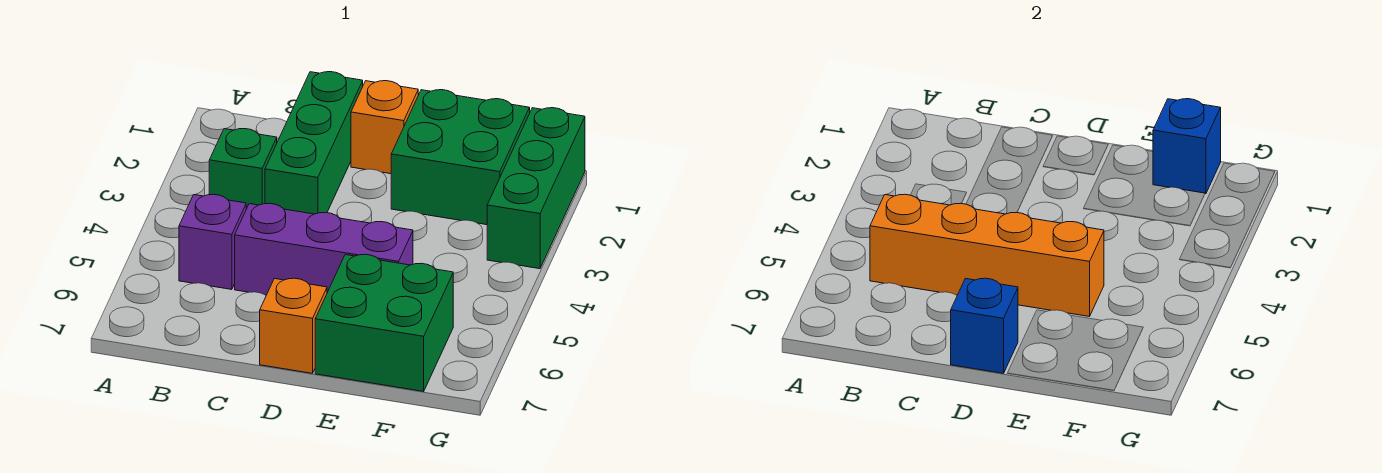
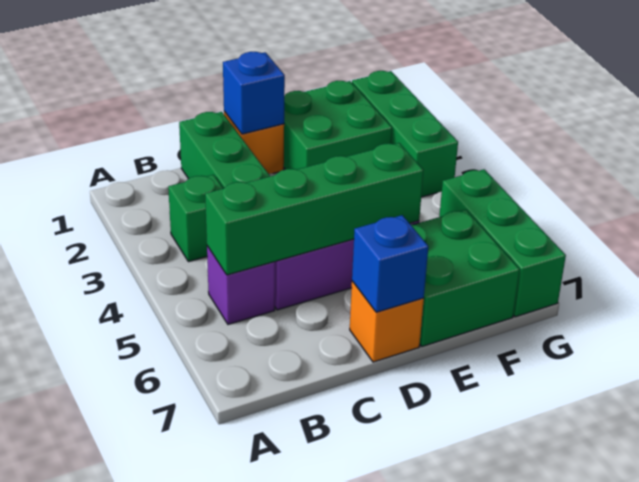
orange 1x4 brick [870,194,1104,317] -> green 1x4 brick [205,143,423,275]
blue 1x1 brick [1153,99,1221,194] -> blue 1x1 brick moved to [223,52,285,134]
none -> green 1x3 brick [439,169,566,317]

